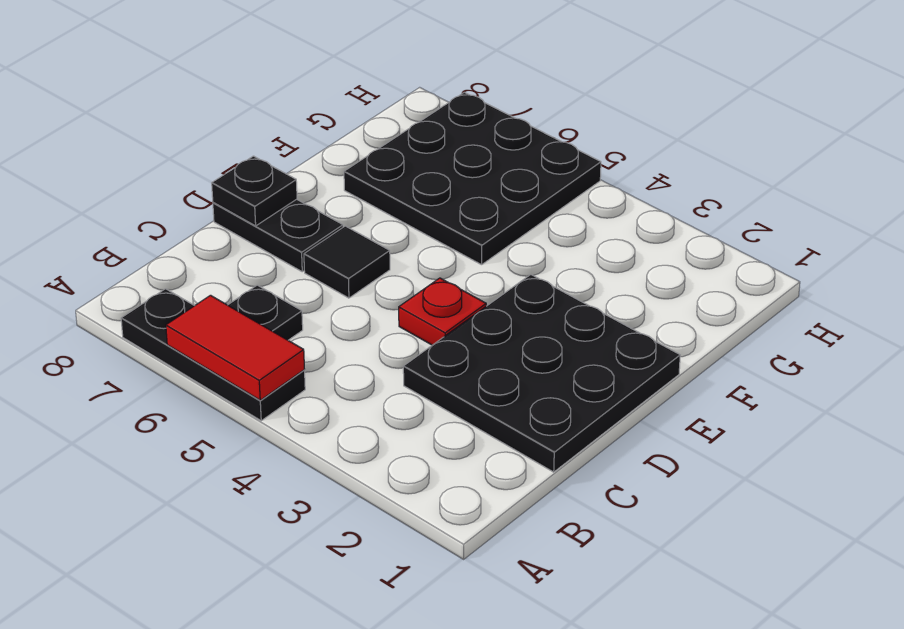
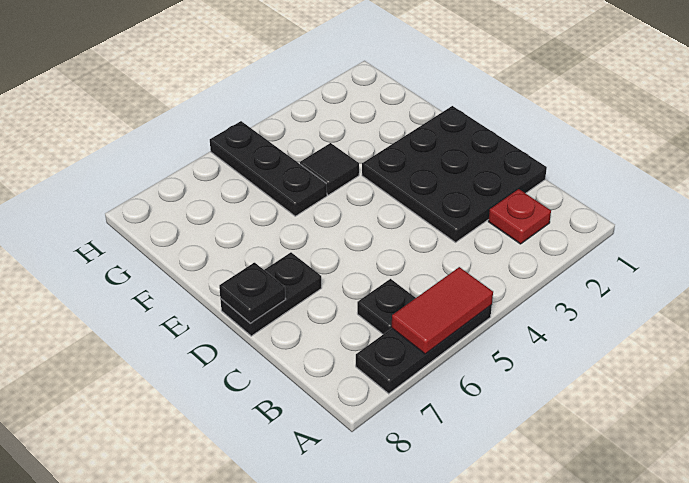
red 1x1 plate [399,278,486,345] -> red 1x1 plate moved to [488,189,551,244]
black 1x1 tile [304,226,390,298] -> black 1x1 tile moved to [300,143,359,195]
black 3x3 plate [344,92,601,265] -> black 1x3 plate [210,121,327,216]

